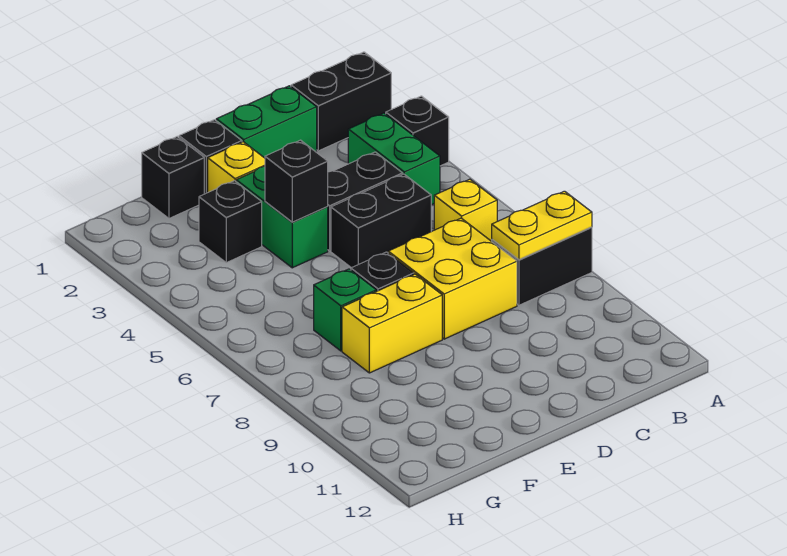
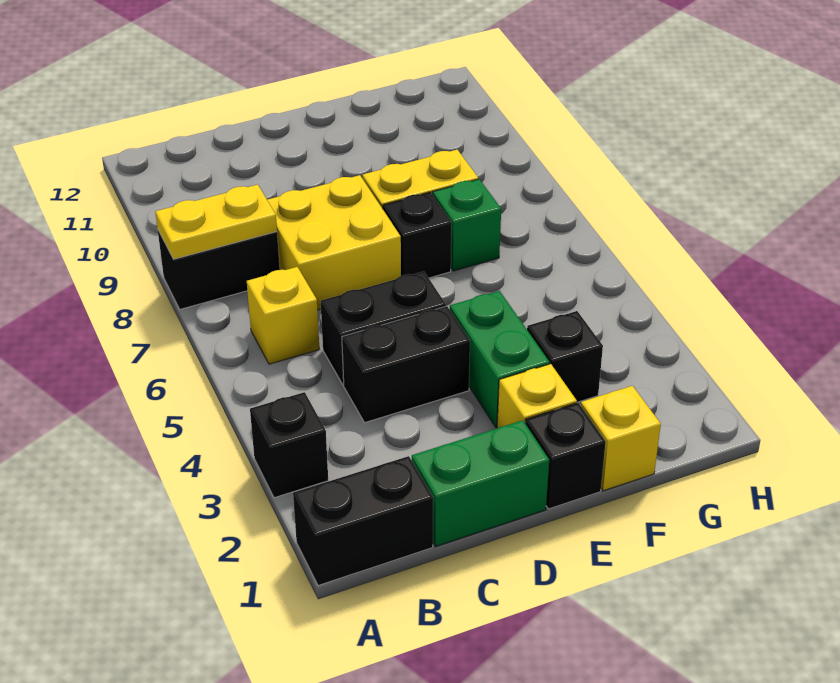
green 1x2 brick [348,113,440,205] -> none
black 1x1 brick [265,140,328,222] -> none
black 1x1 brick [142,137,204,218] -> yellow 1x1 brick [581,386,661,491]

